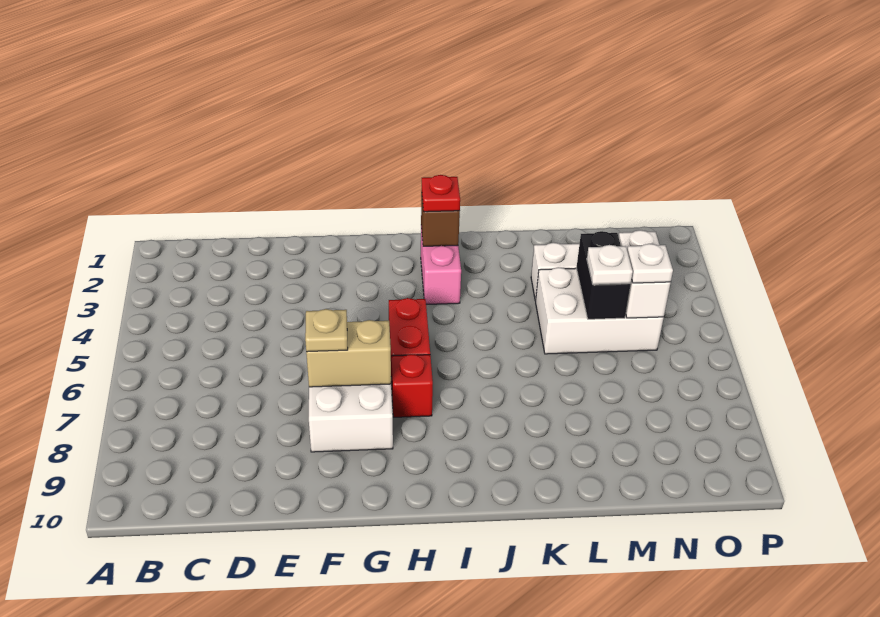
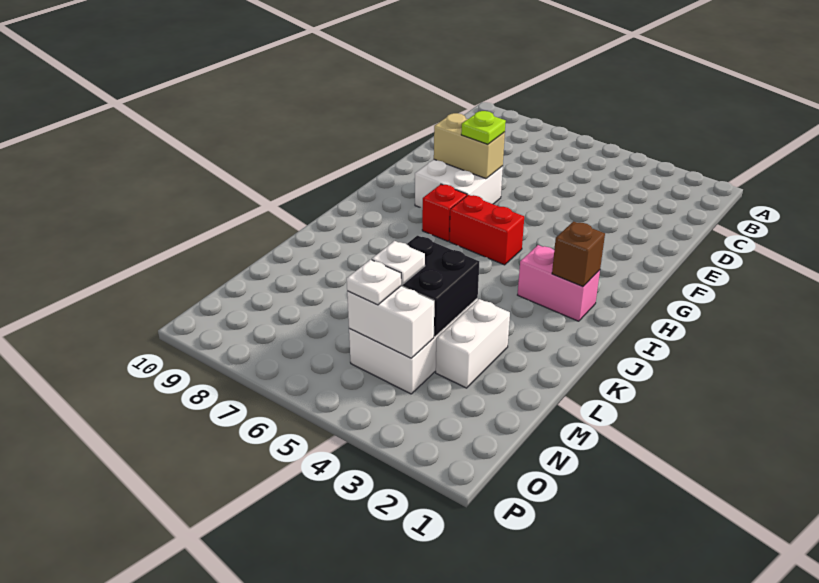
tan 1x2 brick [306,320,391,387] -> tan 1x2 brick turned to [434,113,505,179]
tan 1x1 plate [305,309,348,352] -> lime 1x1 plate [461,111,506,144]
red 1x1 plate [422,175,460,212] -> none
black 1x2 brick [576,231,631,319] -> black 2x2 brick [401,235,479,337]

